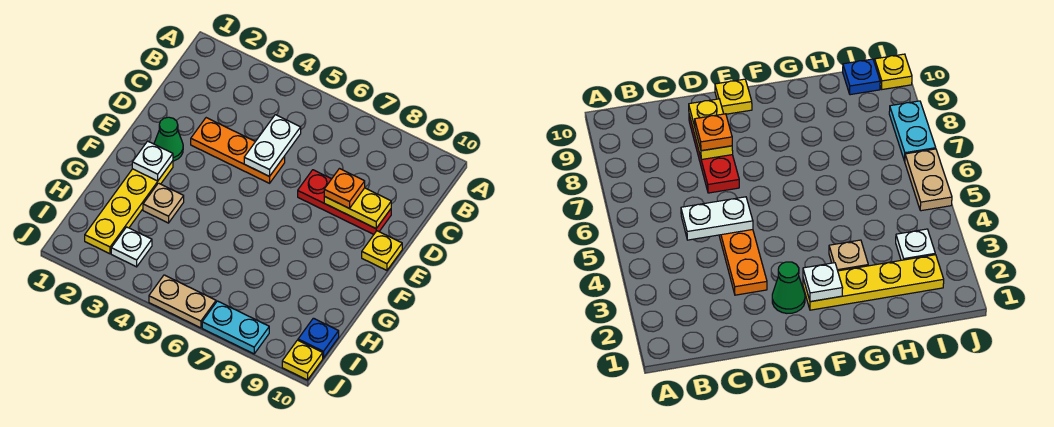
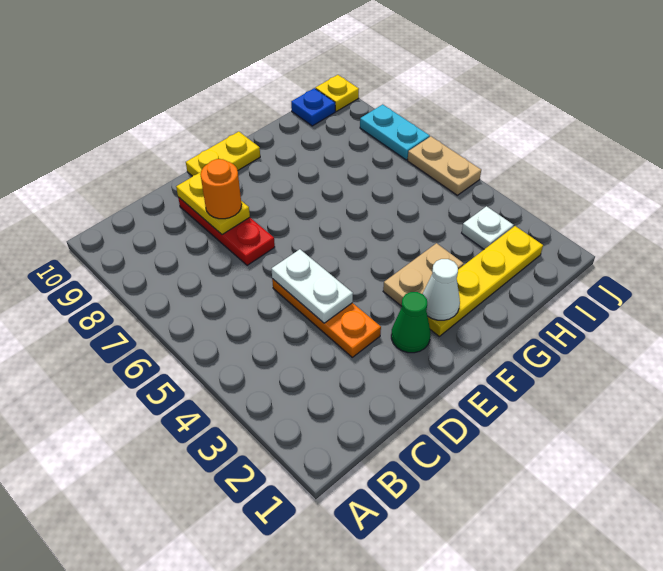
white 1x2 plate [244,115,301,176] -> white 1x2 plate turned to [272,249,353,323]
orange 1x1 plate [324,169,365,208] -> orange 1x1 round brick [200,159,242,219]
yellow 1x1 plate [362,231,402,270] -> yellow 1x2 plate [186,132,260,176]
white 1x1 plate [132,141,173,181] -> white 1x1 cone [423,259,460,320]
tan 1x1 plate [143,183,184,223] -> tan 1x2 plate [383,243,464,306]

